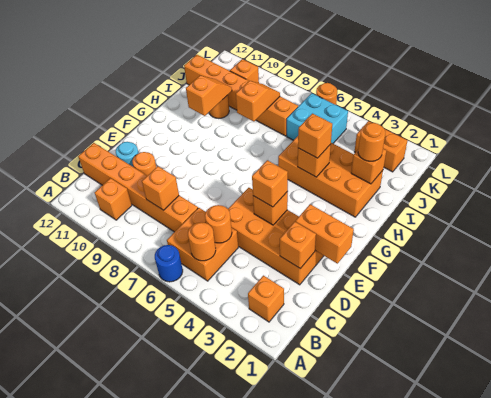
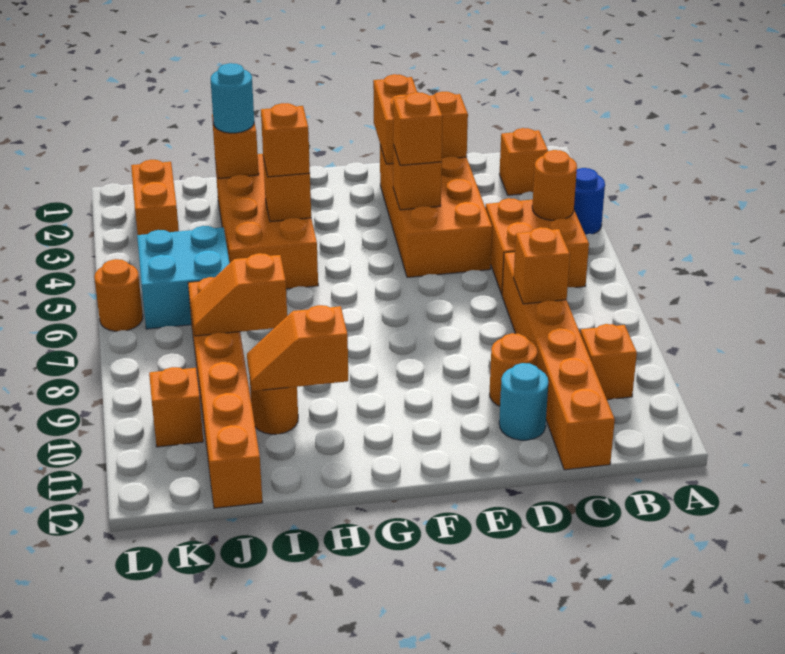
blue 1x1 round brick [155,245,183,282] -> blue 1x1 round brick moved to [574,168,605,235]
orange 1x1 round brick [205,205,232,243] -> none
orange 1x1 round brick [358,123,385,161] -> cyan 1x1 round brick [211,63,254,133]

